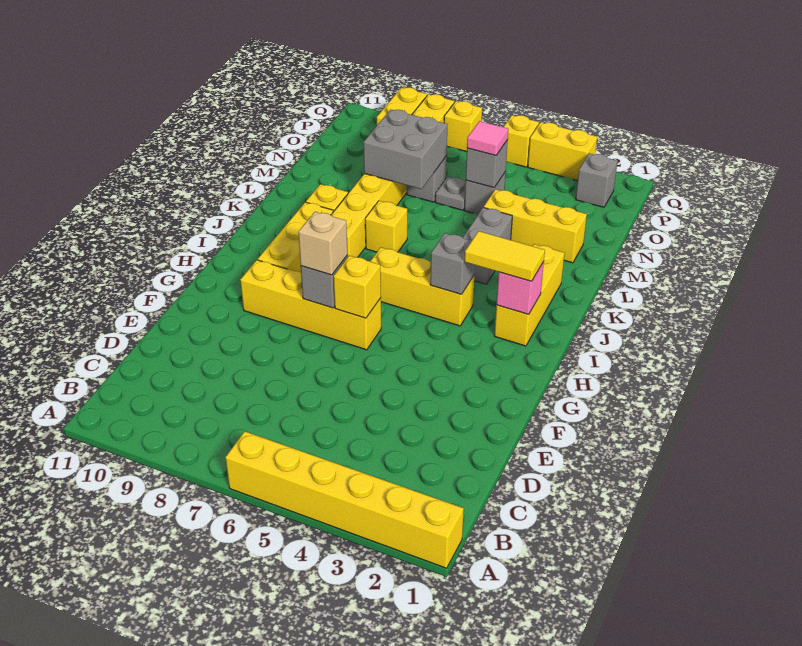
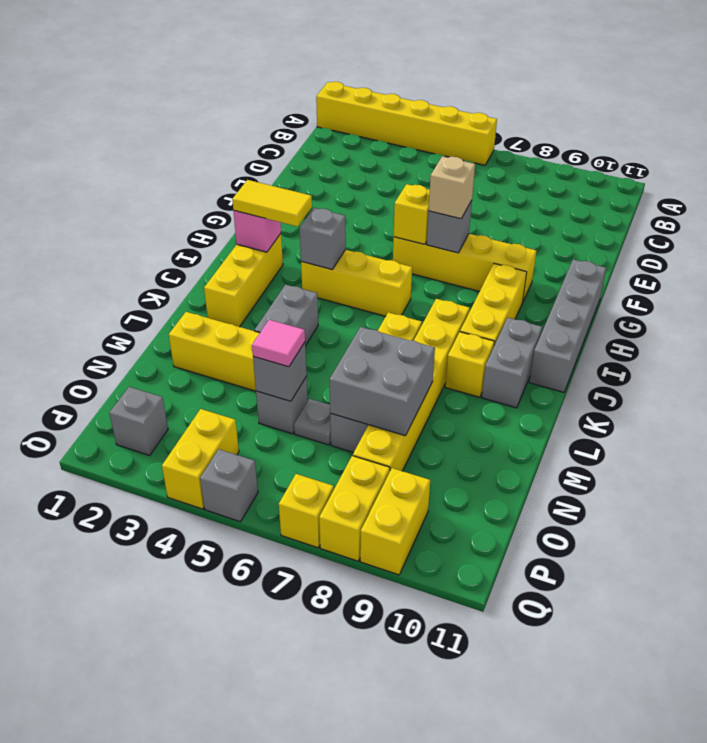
none -> grey 1x4 brick [529,259,606,392]
none -> grey 1x2 brick [482,318,542,408]
yellow 1x2 brick [528,122,597,181] -> yellow 1x2 brick turned to [162,409,239,509]
yellow 1x1 brick [504,115,539,167] -> grey 1x1 brick [200,449,258,522]

